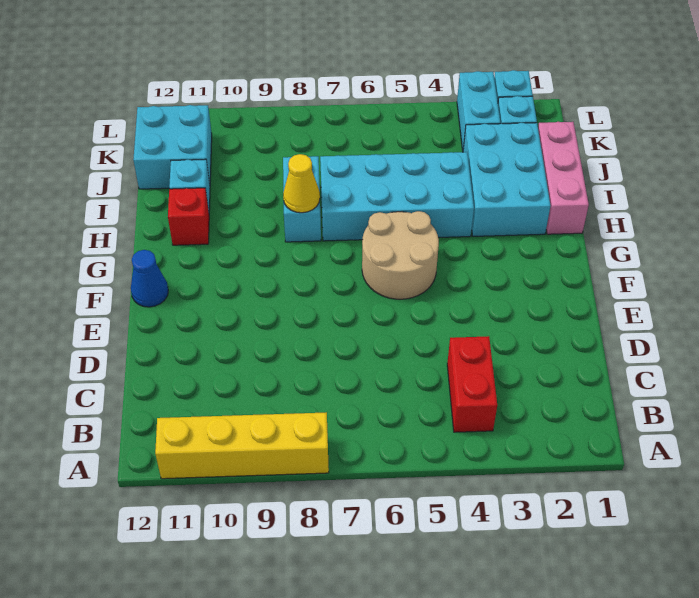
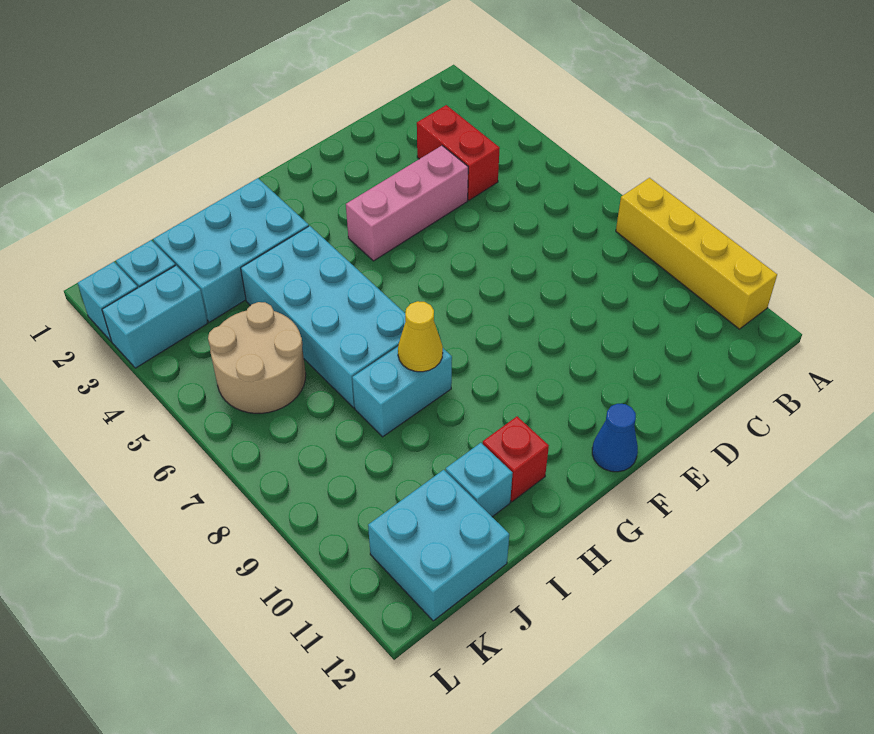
red 1x2 brick [447,336,497,432] -> red 1x2 brick turned to [417,105,500,200]
tan 2x2 round brick [362,211,439,299] -> tan 2x2 round brick moved to [208,302,306,413]
pink 1x3 brick [538,122,589,234] -> pink 1x3 brick moved to [346,146,468,261]

